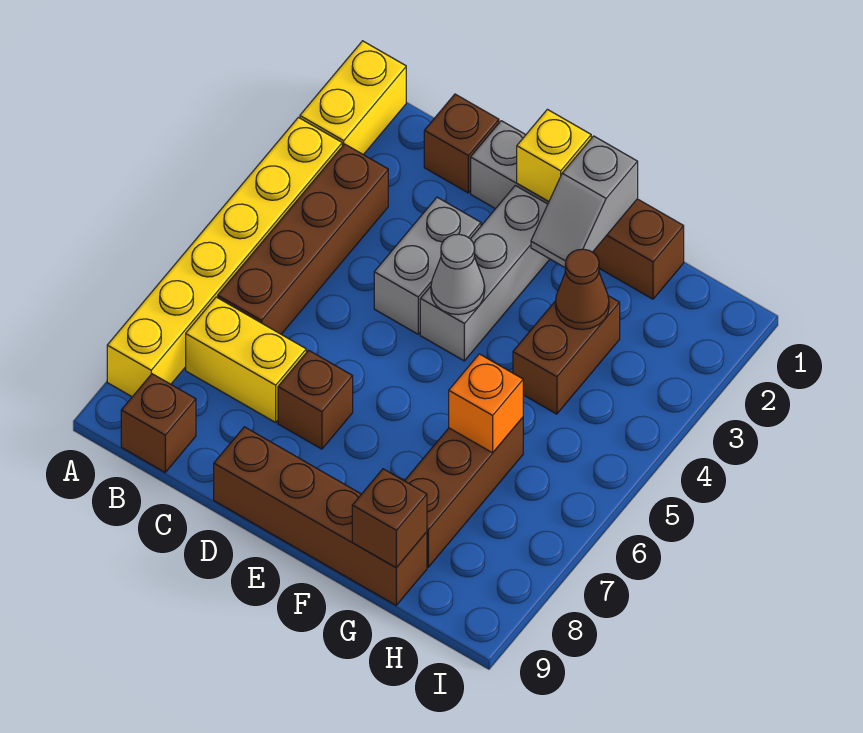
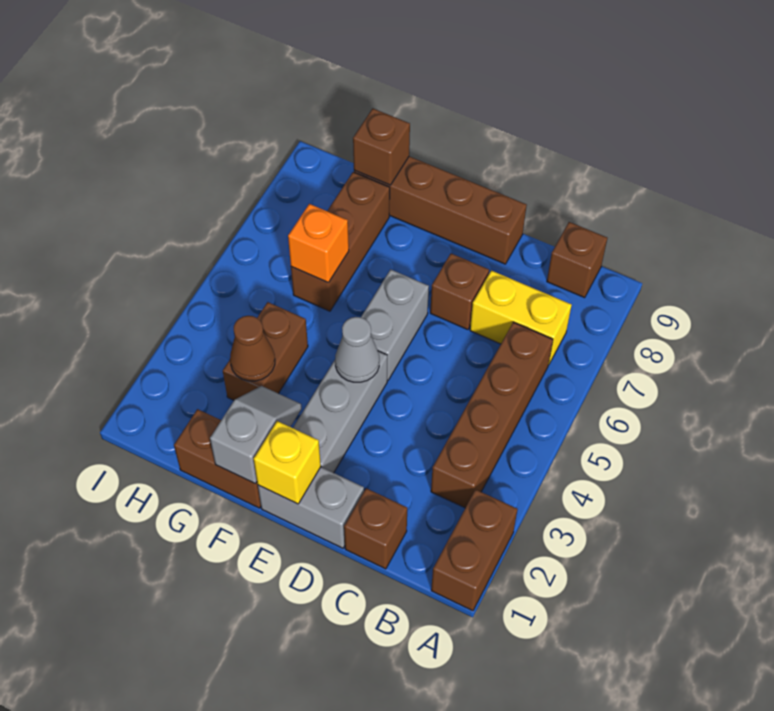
yellow 1x2 brick [300,41,406,155] -> brown 1x2 brick [431,490,518,611]
yellow 1x6 brick [107,117,342,397] -> none
grey 1x2 brick [374,197,481,334] -> grey 1x2 brick moved to [361,269,429,380]

